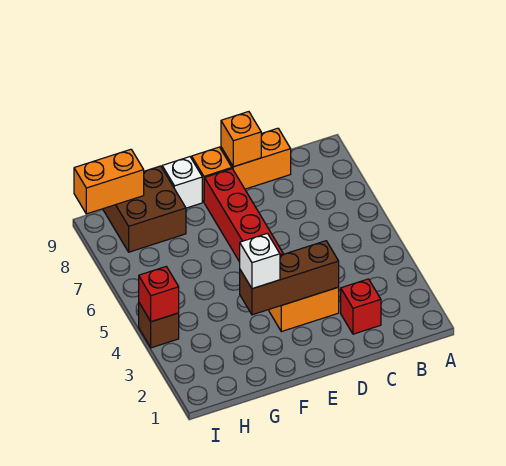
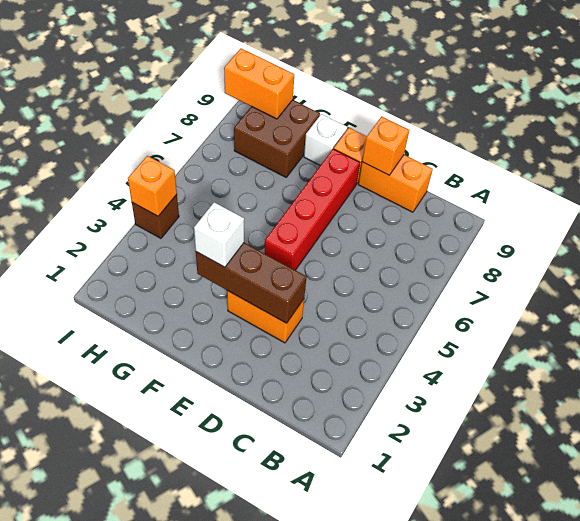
red 1x1 brick [341,279,381,334] -> none
red 1x1 brick [139,267,179,322] -> orange 1x1 brick [128,156,177,216]

